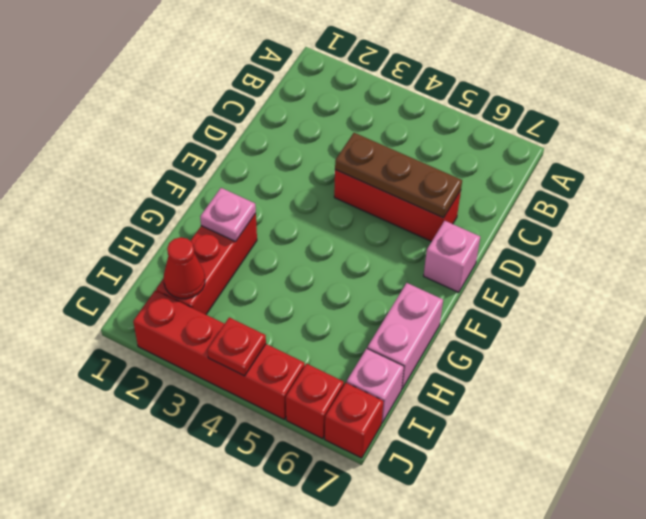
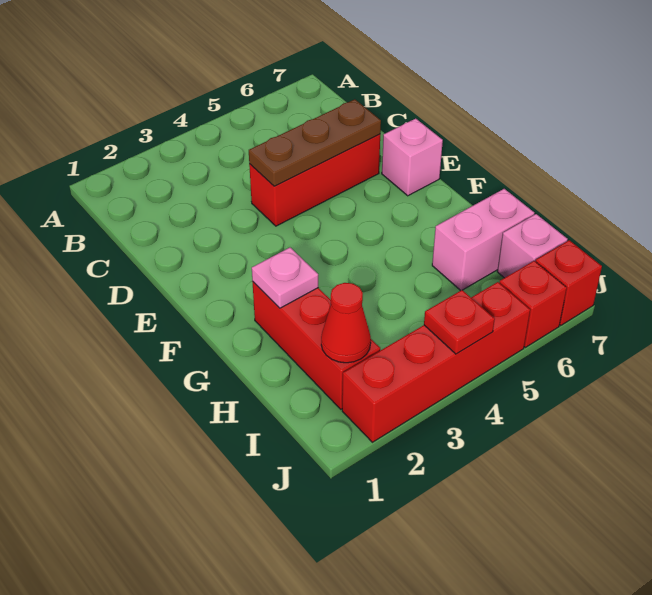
pink 1x2 brick [367,283,443,389] -> pink 1x2 brick turned to [432,189,534,291]

